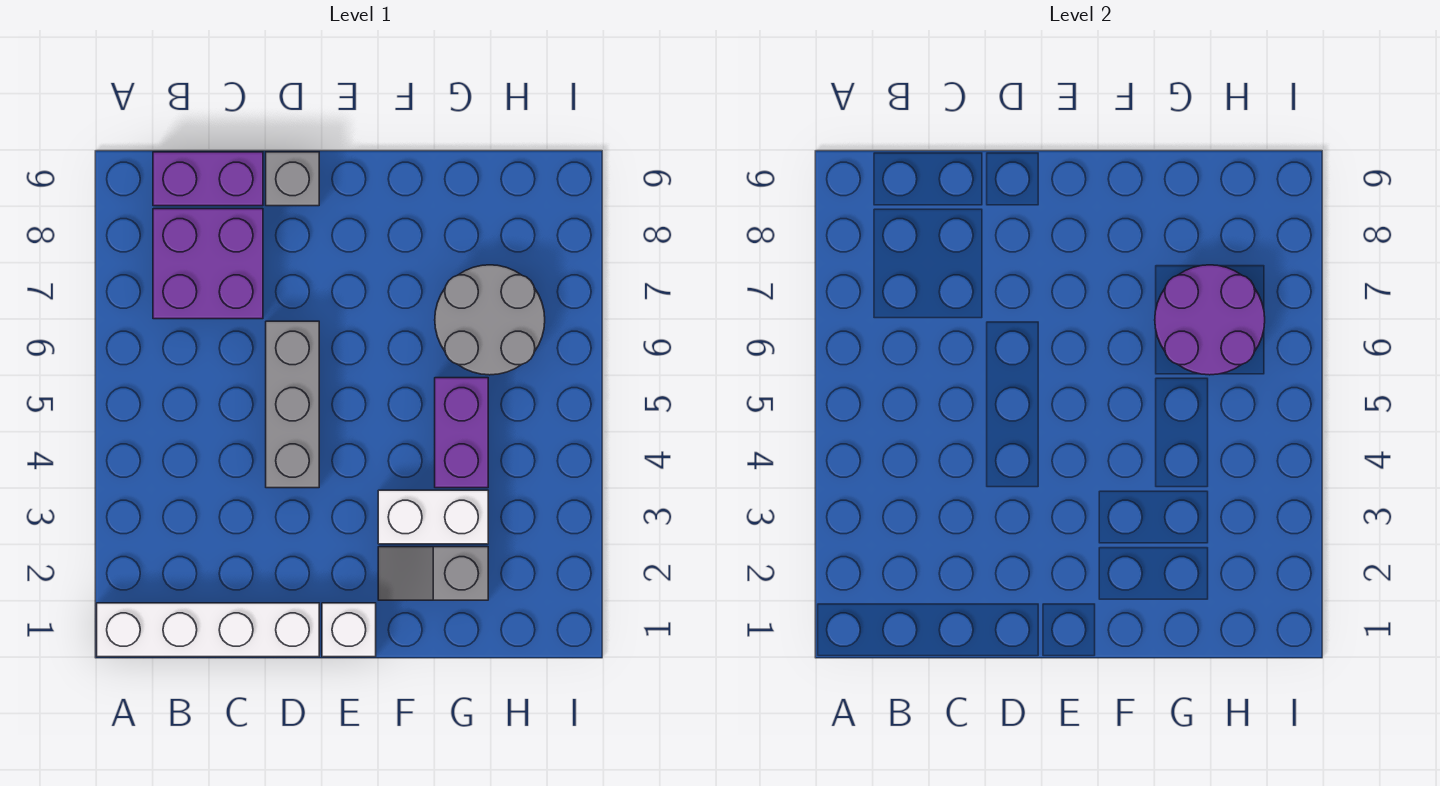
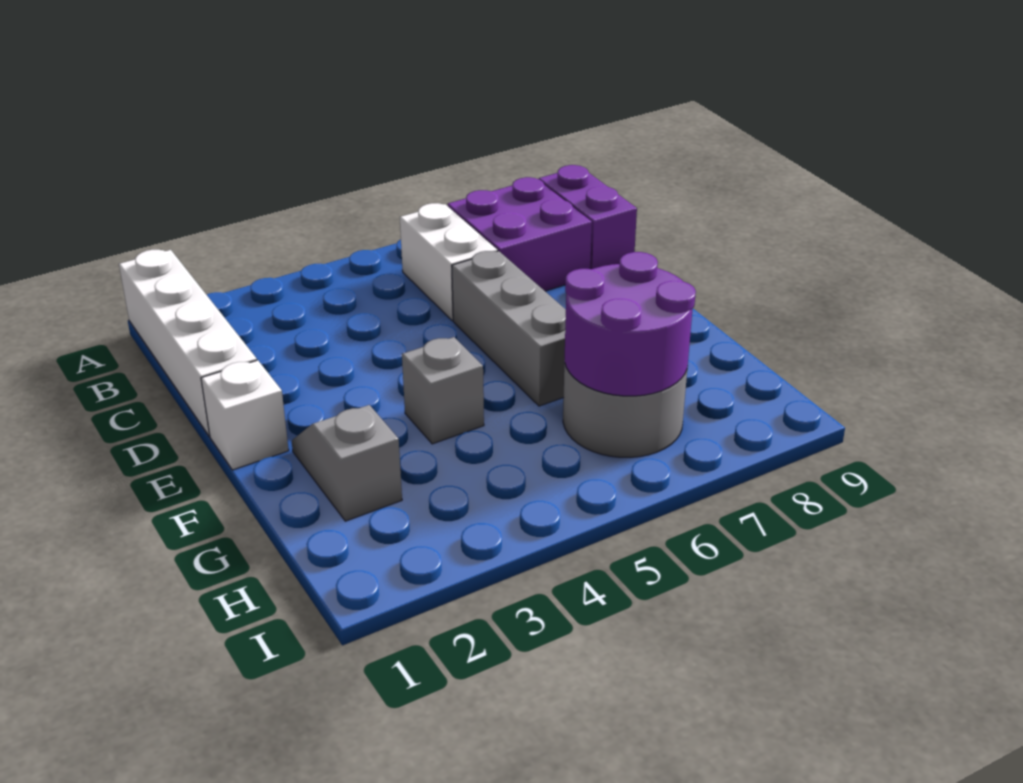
grey 1x3 brick [266,321,319,488] -> grey 1x3 brick turned to [452,251,566,406]
grey 1x1 brick [266,152,319,206] -> grey 1x1 brick moved to [402,337,484,444]
white 1x2 brick [378,490,488,544] -> white 1x2 brick moved to [400,203,498,321]
purple 1x2 brick [435,378,488,488] -> none

